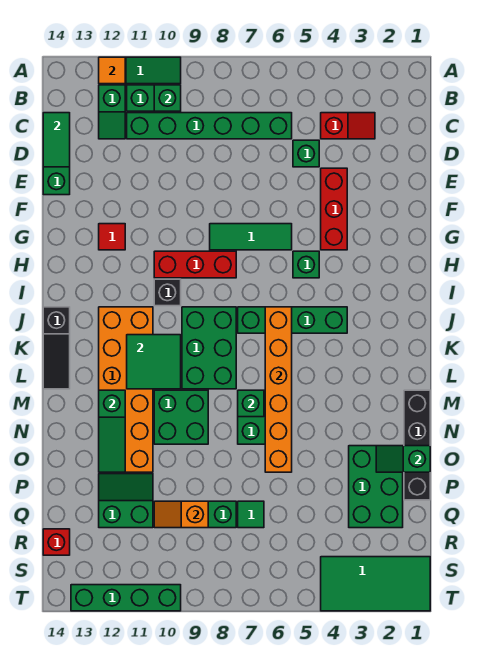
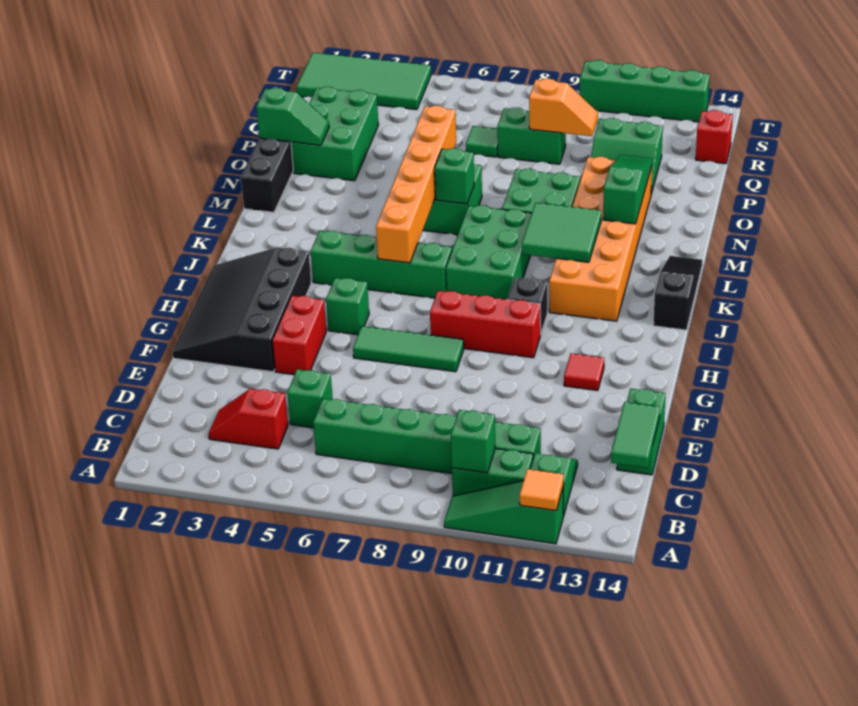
red 1x3 brick [321,168,347,250] -> red 1x2 brick [272,296,326,375]
none -> black 3x4 slope [172,248,311,372]

